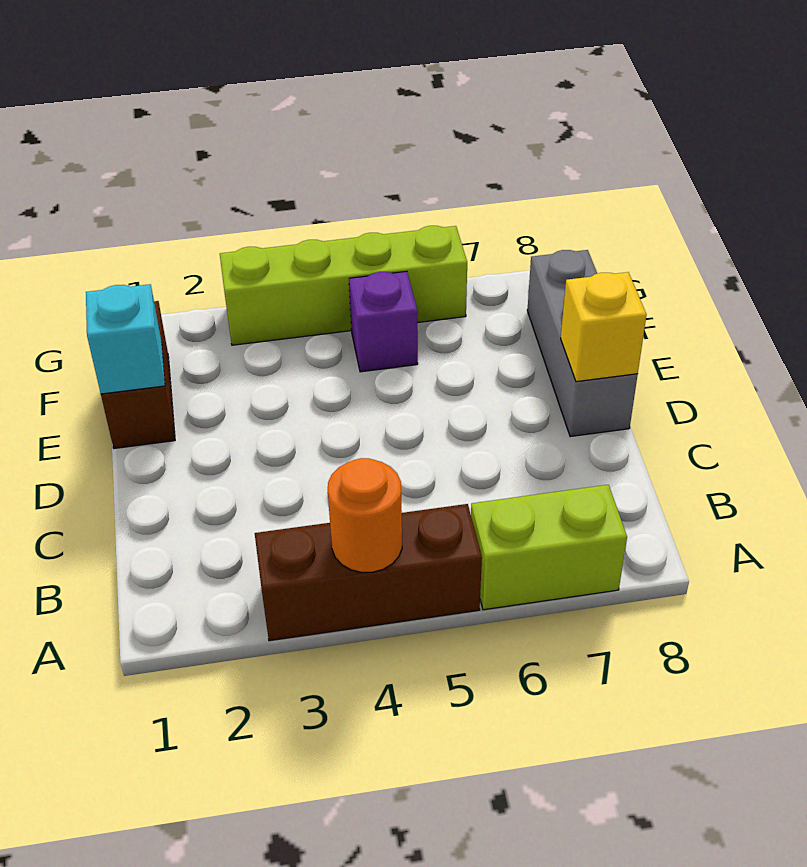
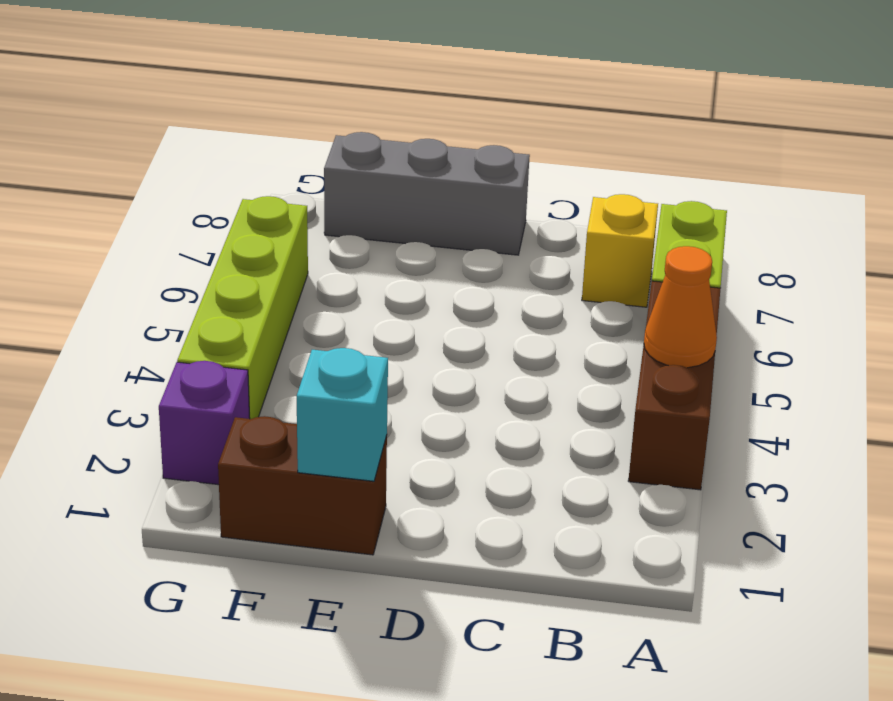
orange 1x1 round brick [328,458,402,572] -> orange 1x1 cone [644,246,717,368]
yellow 1x1 brick [561,272,646,382] -> yellow 1x1 brick moved to [582,194,658,307]
purple 1x1 brick [349,271,418,372] -> purple 1x1 brick moved to [159,361,250,485]

